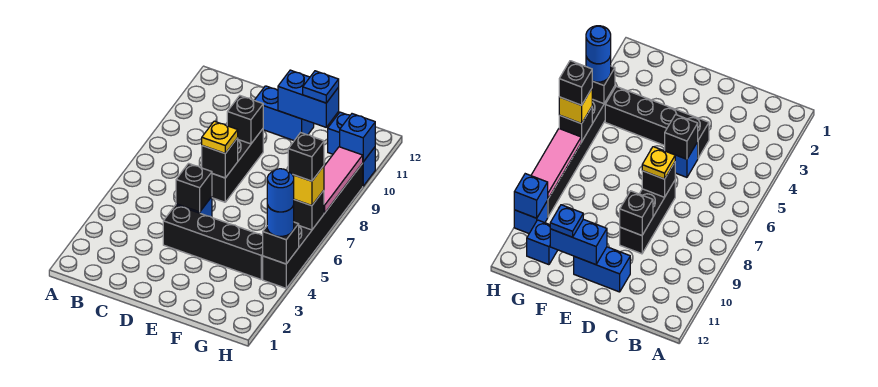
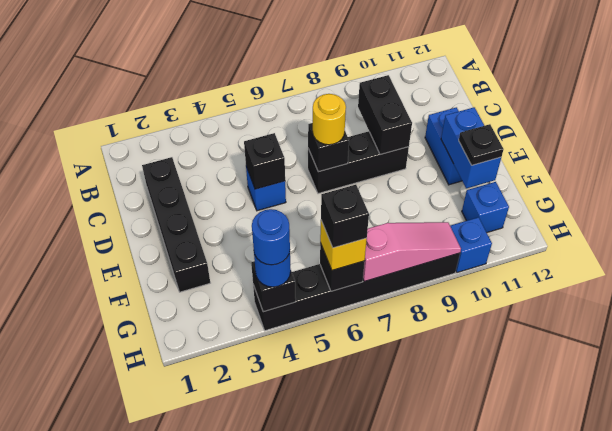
black 1x4 brick [163,205,263,279] -> black 1x4 brick moved to [142,157,210,292]
yellow 1x1 plate [202,121,238,153] -> yellow 1x1 round brick [312,94,346,145]
black 1x1 brick [227,96,263,144] -> black 1x2 brick [358,75,412,155]
blue 1x1 plate [303,71,339,103] -> black 1x1 plate [459,124,504,165]
pink 1x3 tile [324,147,363,213] -> pink 1x3 slope [363,222,461,281]
blue 1x1 brick [340,114,375,162] -> none

